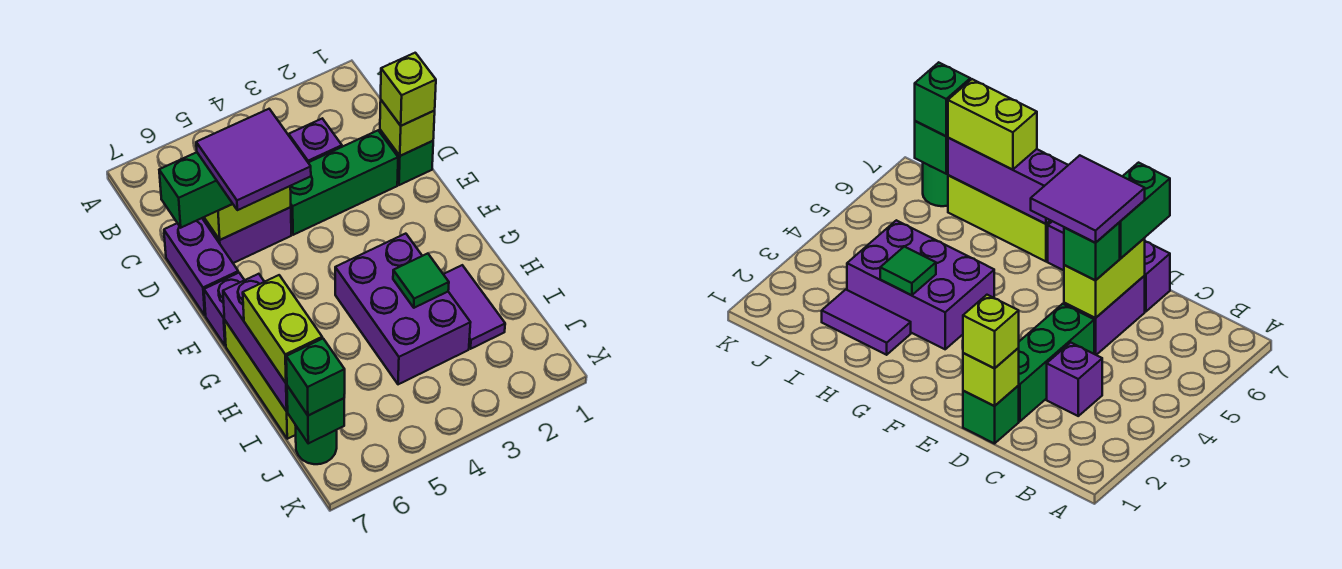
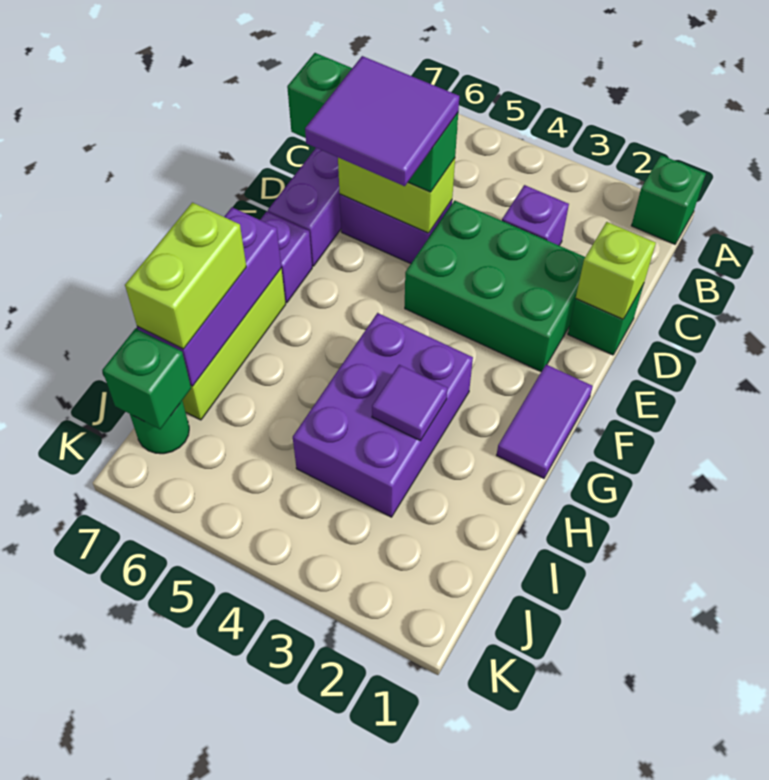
lime 1x1 brick [381,53,436,126] -> none
green 1x3 brick [290,131,398,235] -> green 2x3 brick [405,200,585,372]
purple 1x2 tile [443,265,505,349] -> purple 1x2 tile moved to [497,365,593,478]
green 1x1 tile [393,253,449,308] -> purple 1x1 tile [372,365,447,441]
green 1x1 brick [286,338,345,415] -> green 1x1 brick moved to [631,155,706,244]

